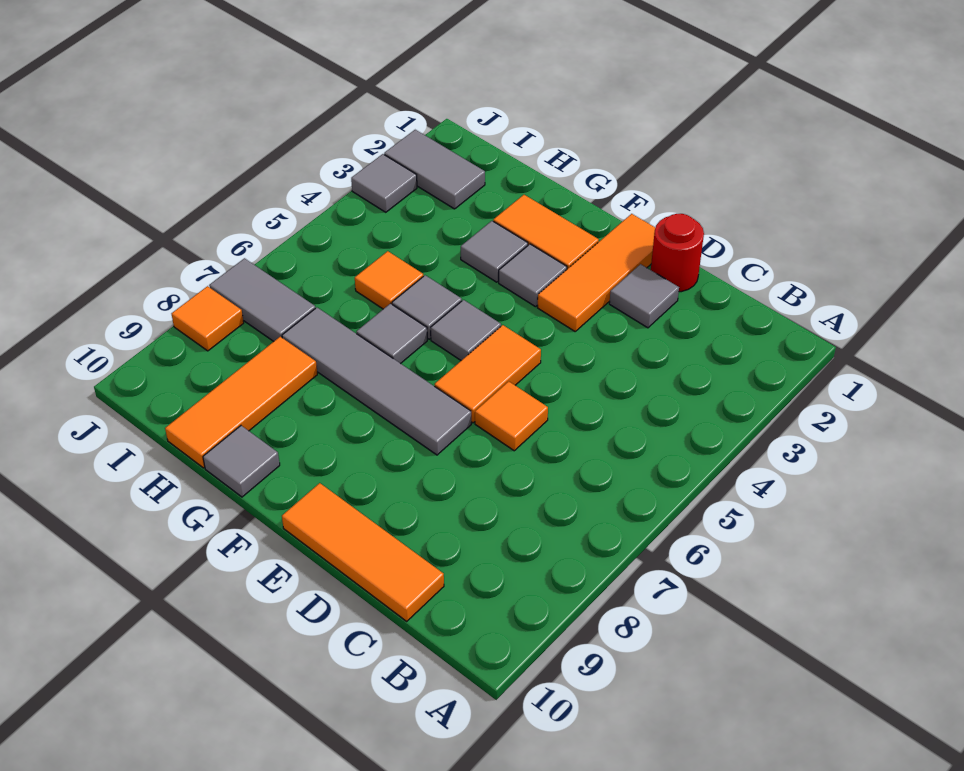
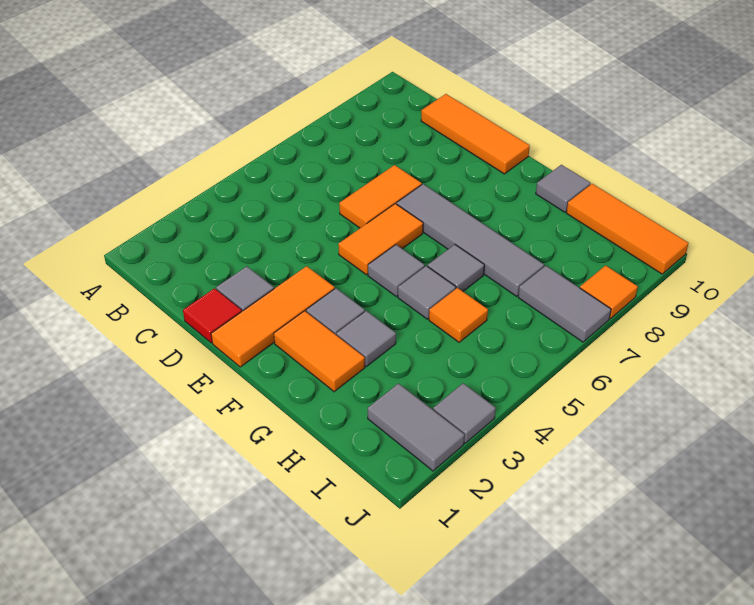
red 1x1 round brick [651,214,704,292] -> red 1x1 tile [183,288,242,343]
orange 1x1 tile [475,381,548,451] -> orange 1x2 tile [339,165,422,228]
orange 1x3 tile [165,337,317,468] -> orange 1x3 tile turned to [567,184,689,274]

